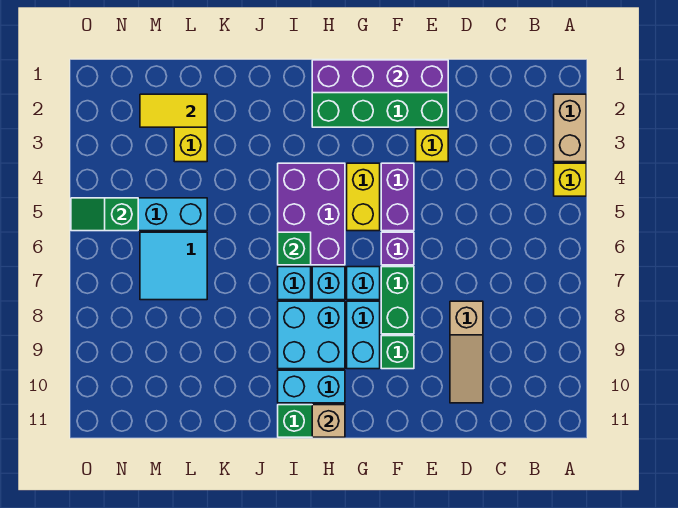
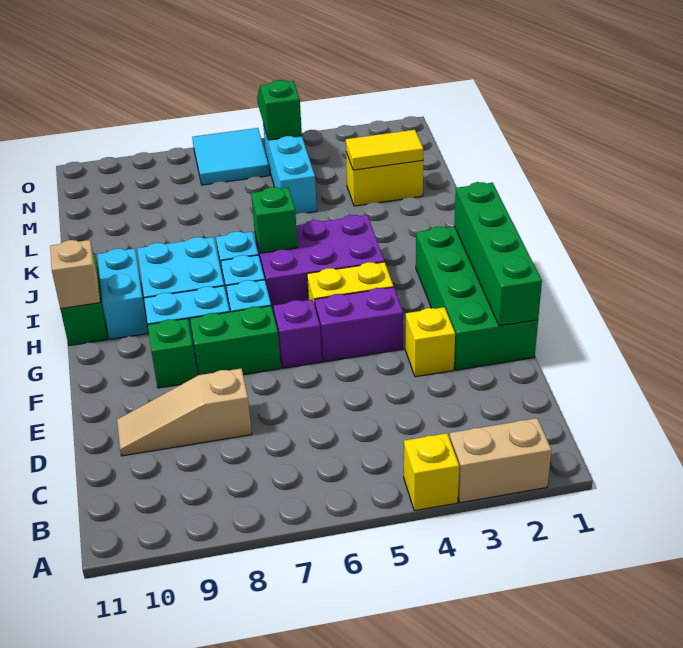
purple 1x4 brick [312,60,448,93] -> green 1x4 brick [454,182,542,326]
yellow 1x2 tile [140,94,207,127] -> yellow 1x2 tile turned to [346,130,423,170]
cyan 2x2 tile [140,232,207,300] -> cyan 2x2 tile moved to [192,128,269,185]

